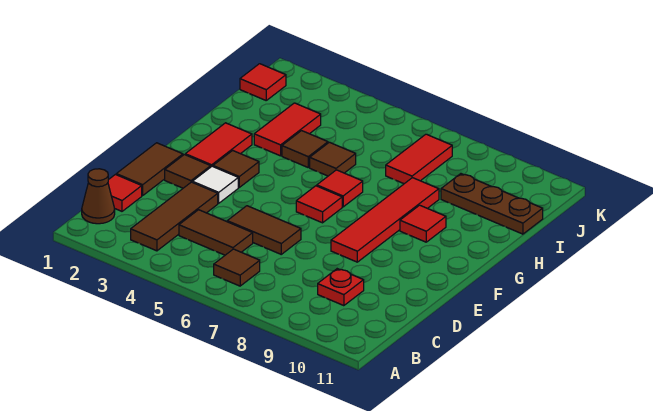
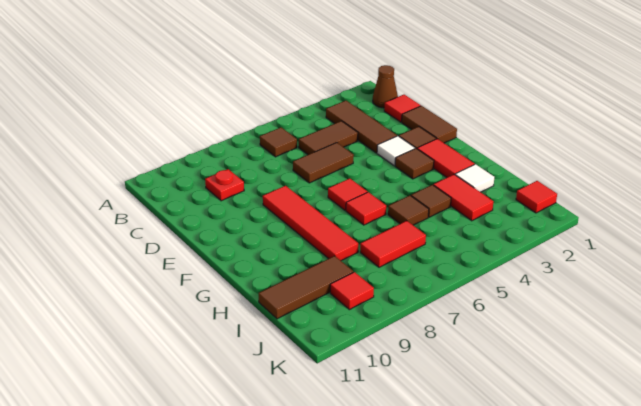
red 1x1 tile [400,205,446,242] -> red 1x1 tile moved to [330,272,374,310]
none -> white 1x1 tile [455,164,494,192]
red 1x2 tile [386,134,452,184] -> red 1x2 tile turned to [360,221,426,267]
brown 1x3 plate [441,174,543,234] -> brown 1x3 tile [259,256,353,319]

